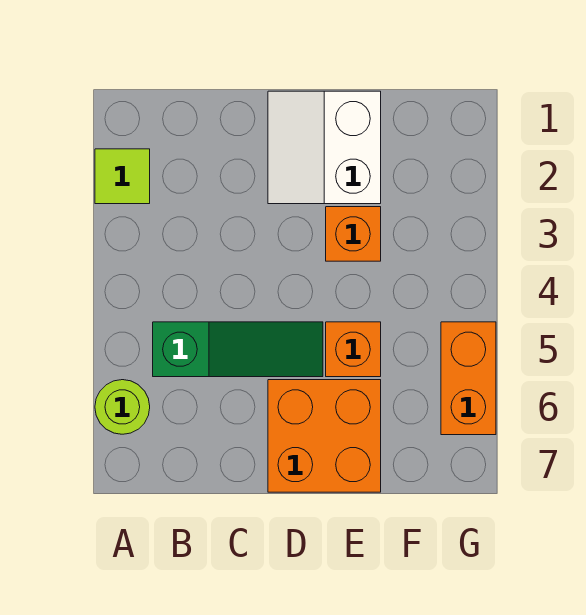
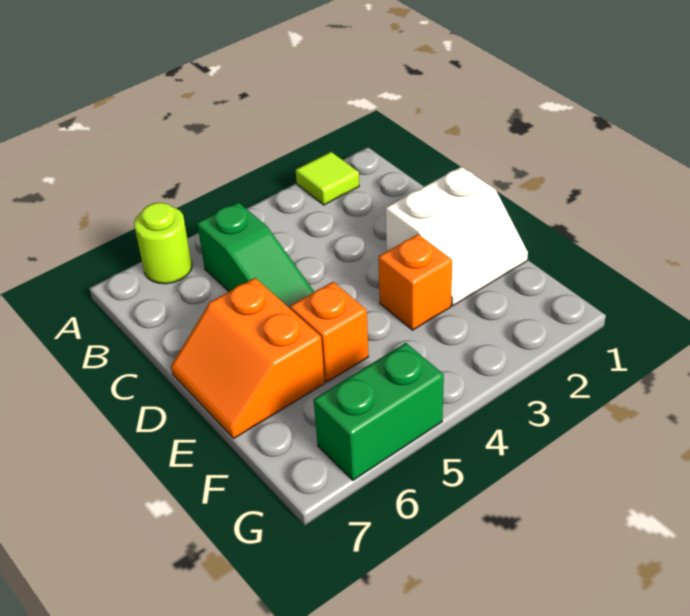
white 2x2 slope [268,91,381,204] -> white 2x2 slope turned to [386,167,528,306]
orange 2x2 brick [268,380,381,492] -> orange 2x2 slope [171,278,325,438]
orange 1x2 brick [441,322,496,435] -> green 1x2 brick [314,343,444,480]

